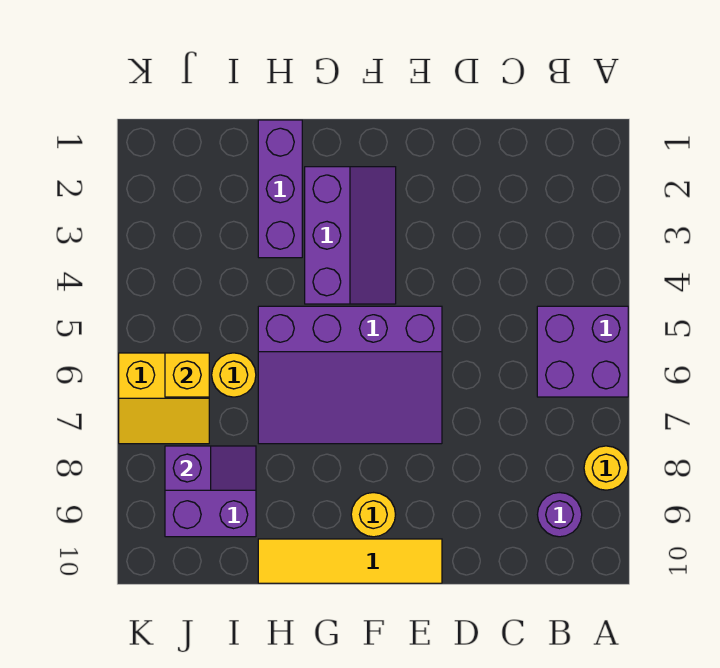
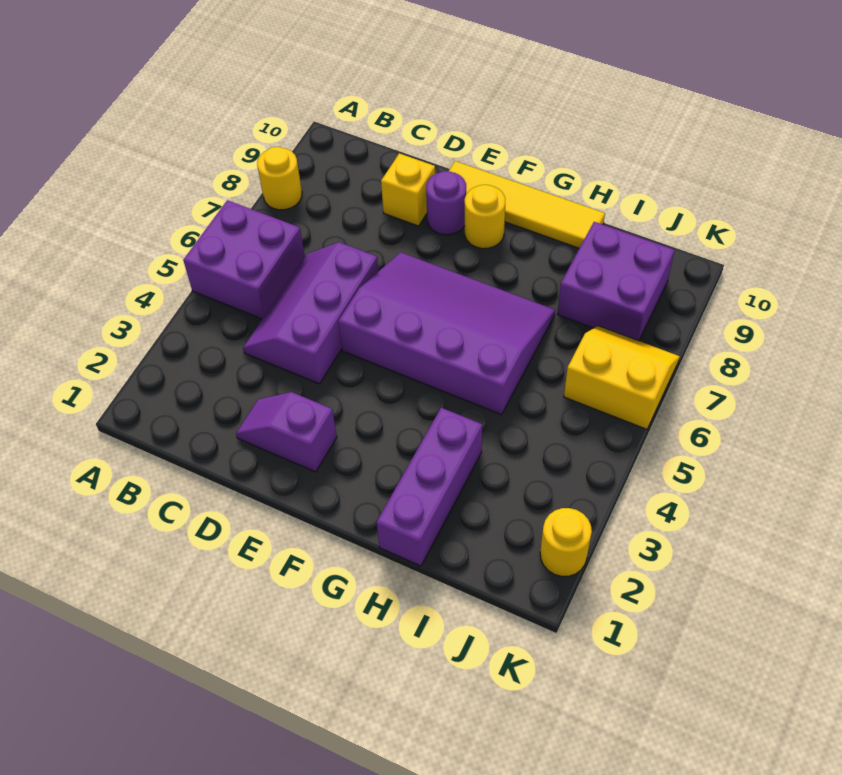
purple 1x1 round brick [537,493,582,537] -> purple 1x1 round brick moved to [426,171,466,235]
purple 2x3 slope [305,167,396,304] -> purple 2x3 slope moved to [243,242,378,384]
yellow 1x1 round brick [212,353,256,397] -> yellow 1x1 round brick moved to [540,508,592,576]
purple 1x2 slope [165,446,256,490] -> purple 1x2 slope moved to [236,392,337,472]
yellow 1x1 brick [165,353,209,397] -> yellow 1x1 brick moved to [381,153,435,226]

